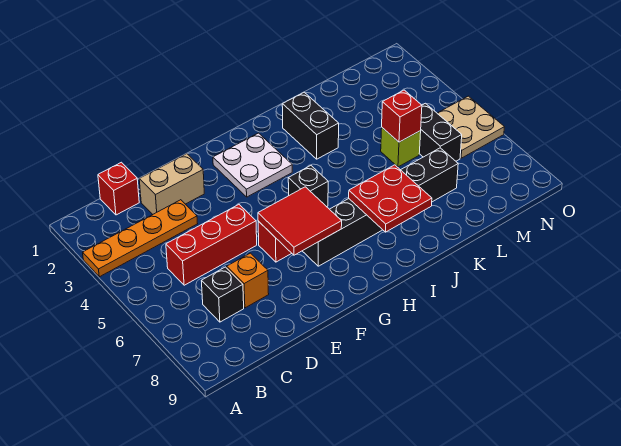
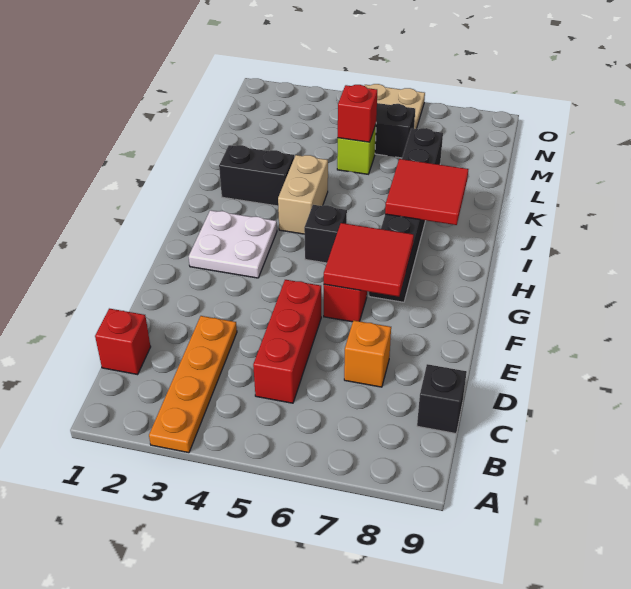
black 1x1 brick [202,267,244,322] -> black 1x1 brick moved to [417,364,467,433]
tan 1x2 brick [139,154,204,214] -> tan 1x2 brick moved to [278,155,328,234]
red 2x2 plate [349,165,432,232] -> red 2x2 tile [385,159,468,225]

